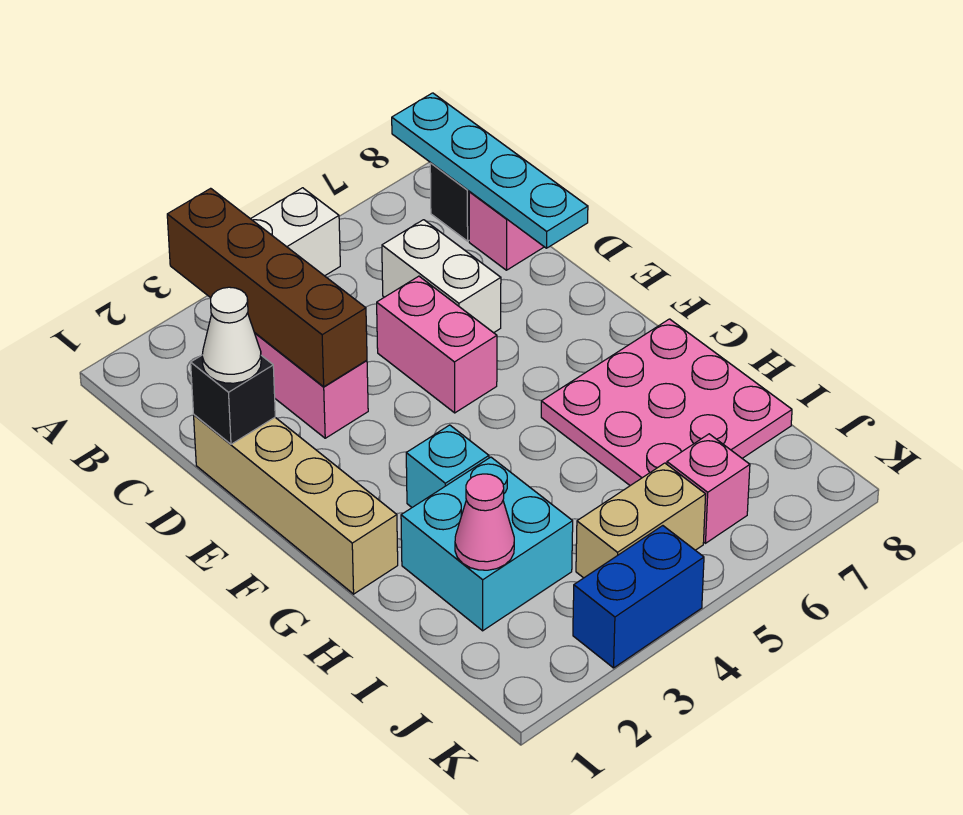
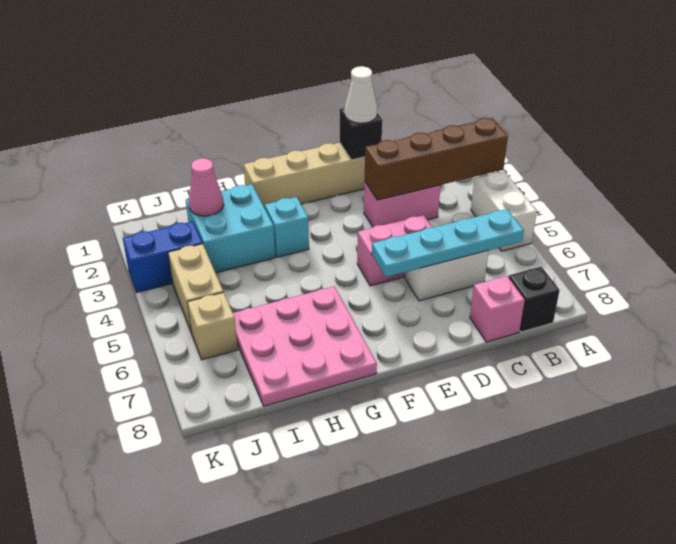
cyan 1x4 plate [392,93,588,248] -> cyan 1x4 plate moved to [372,209,524,277]
pink 1x1 brick [667,434,750,543] -> tan 1x1 brick [187,292,238,360]
blue 1x2 brick [573,526,704,668] -> blue 1x2 brick turned to [123,221,202,293]

